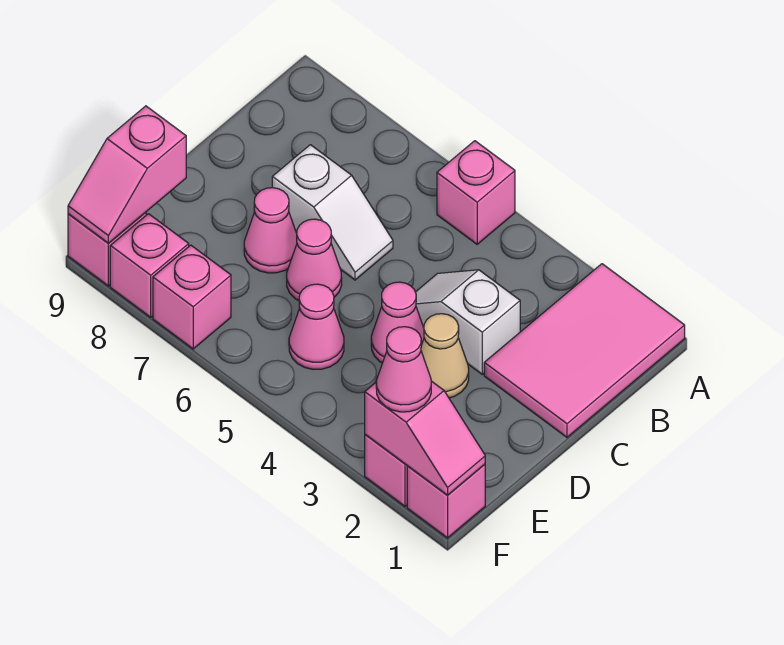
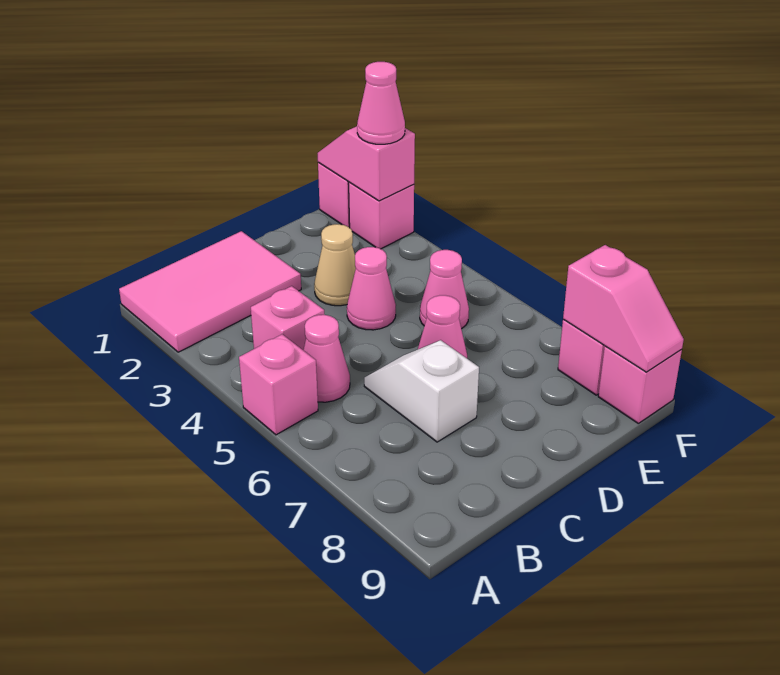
white 1x2 slope [415,270,520,374] -> none
pink 1x1 cone [244,188,297,273] -> pink 1x1 cone moved to [303,315,350,402]
pink 1x2 slope [68,106,186,243] -> pink 1x2 slope turned to [563,245,684,372]
pink 1x1 brick [153,245,231,349] -> pink 1x1 brick moved to [251,286,324,350]

